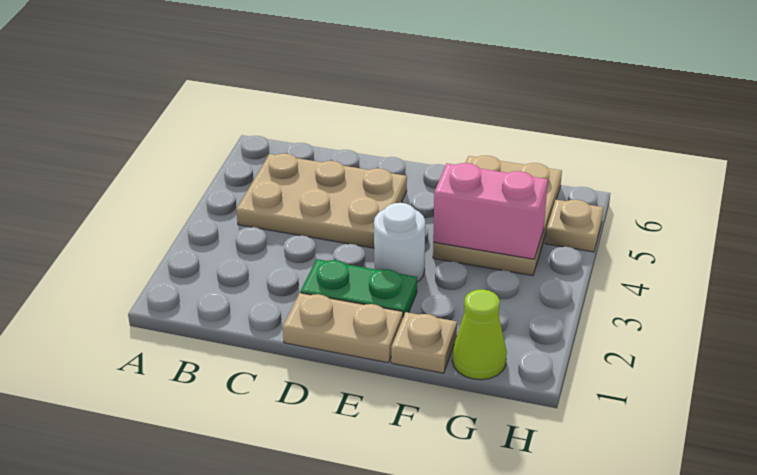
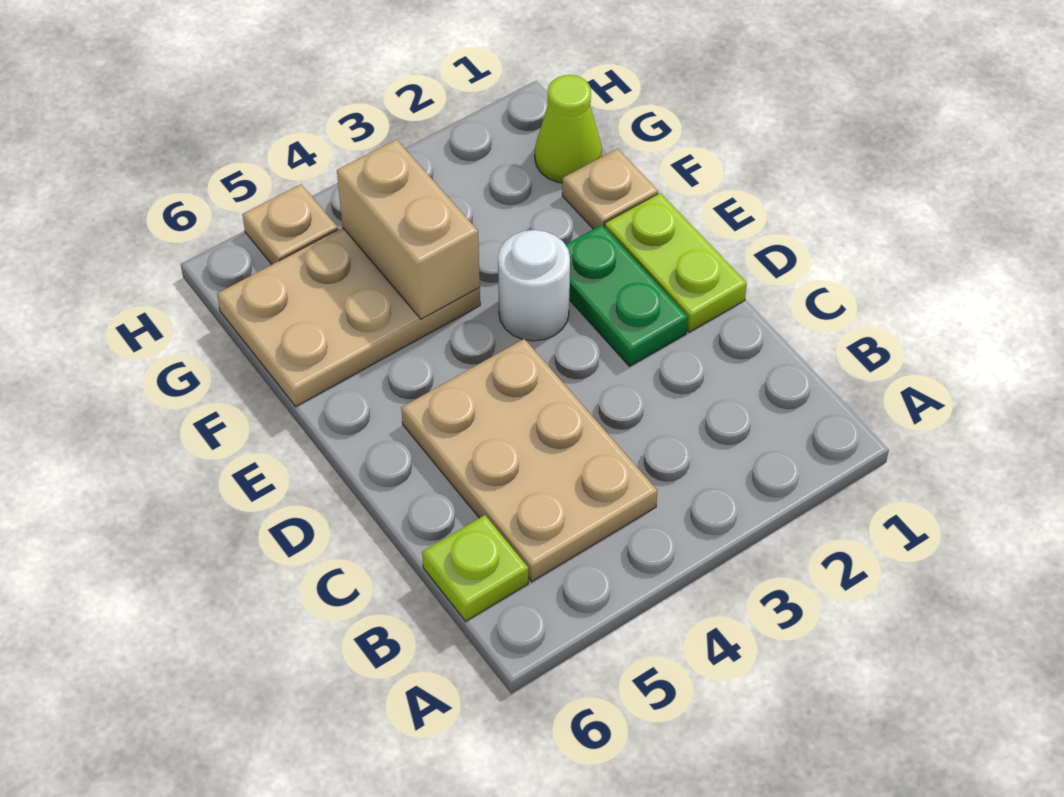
none -> lime 1x1 plate [422,515,528,621]
tan 1x2 plate [283,293,403,363] -> lime 1x2 plate [605,193,747,332]
pink 1x2 brick [433,163,548,259] -> tan 1x2 brick [337,139,480,319]

